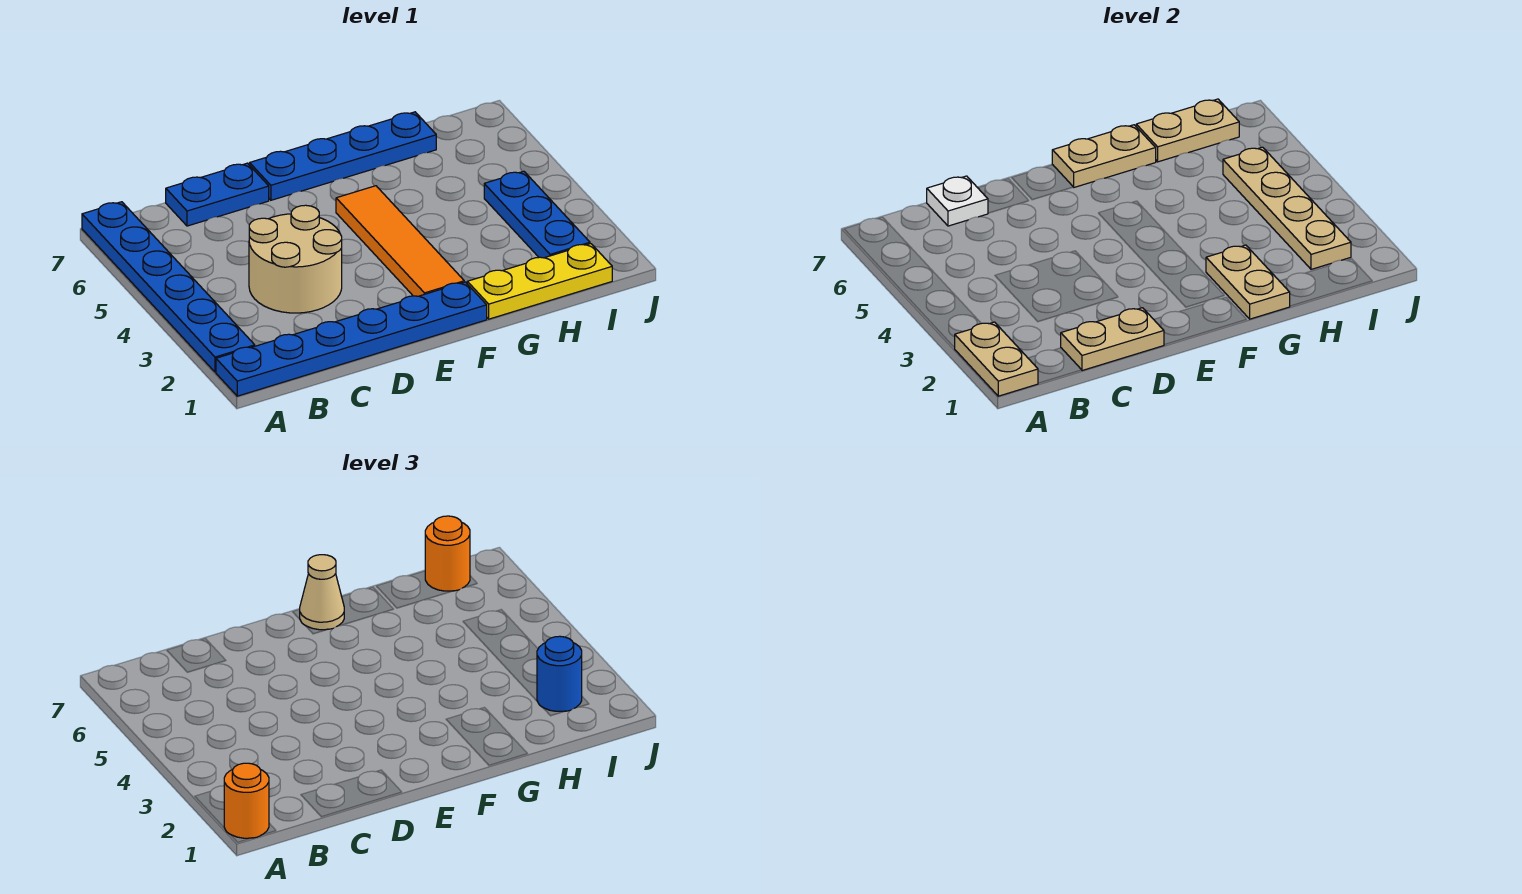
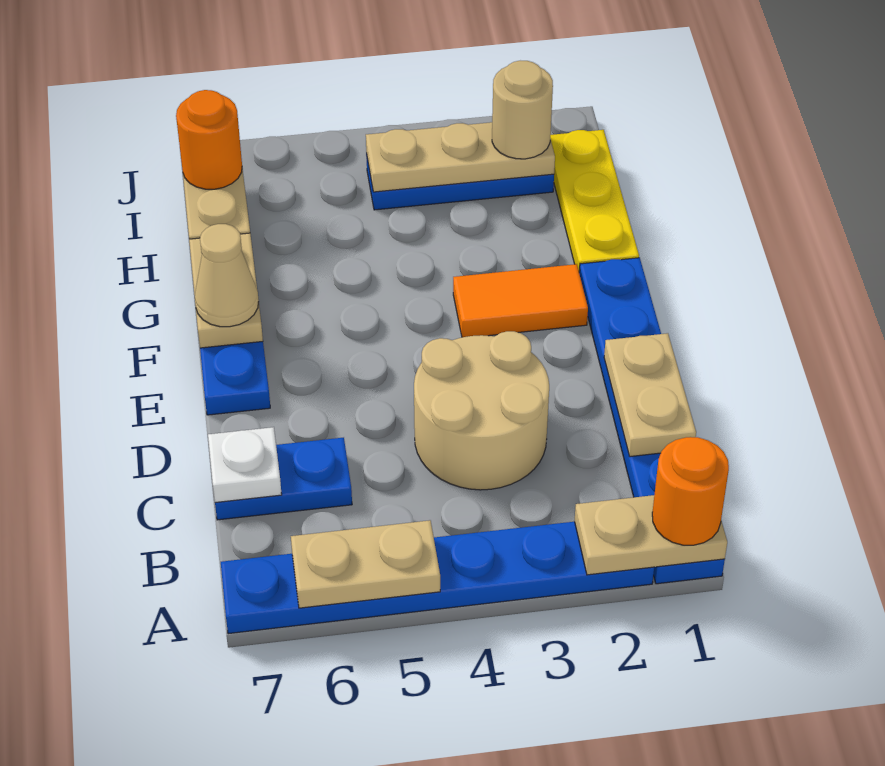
blue 1x2 plate [166,163,269,226] -> blue 1x2 plate turned to [215,438,352,520]
orange 1x4 tile [336,186,464,296] -> orange 1x2 tile [453,264,588,337]
tan 1x2 plate [1206,245,1290,319] -> tan 1x2 plate moved to [291,520,440,608]
tan 1x4 plate [1223,147,1351,269] -> tan 1x3 plate [366,122,555,192]
blue 1x1 round brick [537,636,582,711] -> tan 1x1 round brick [492,61,553,159]

